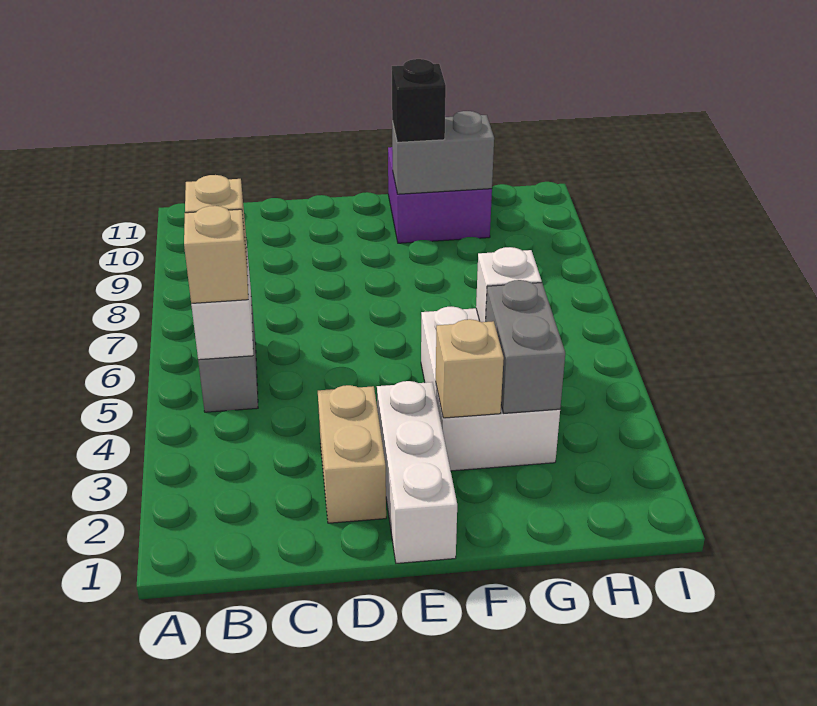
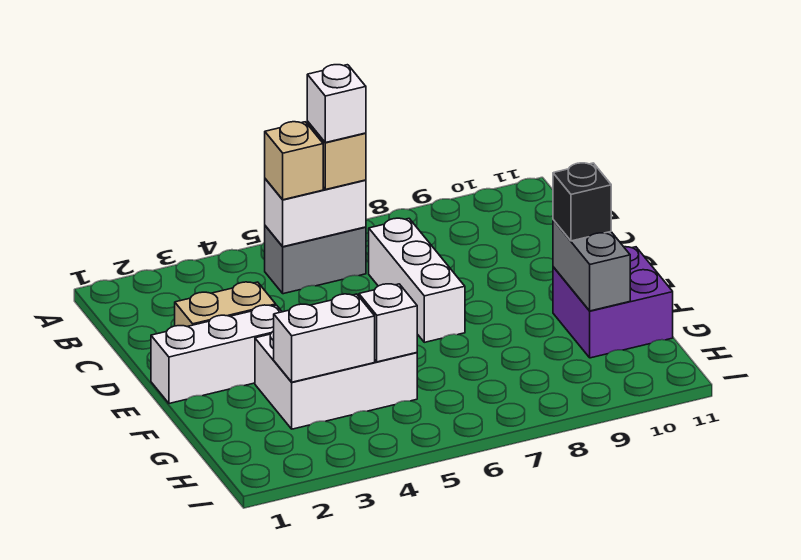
none -> white 1x1 brick [307,65,366,143]
none -> white 1x3 brick [369,218,465,342]
tan 1x1 brick [436,319,504,418] -> none
grey 1x2 brick [486,280,565,413] -> white 1x2 brick [274,294,375,382]

